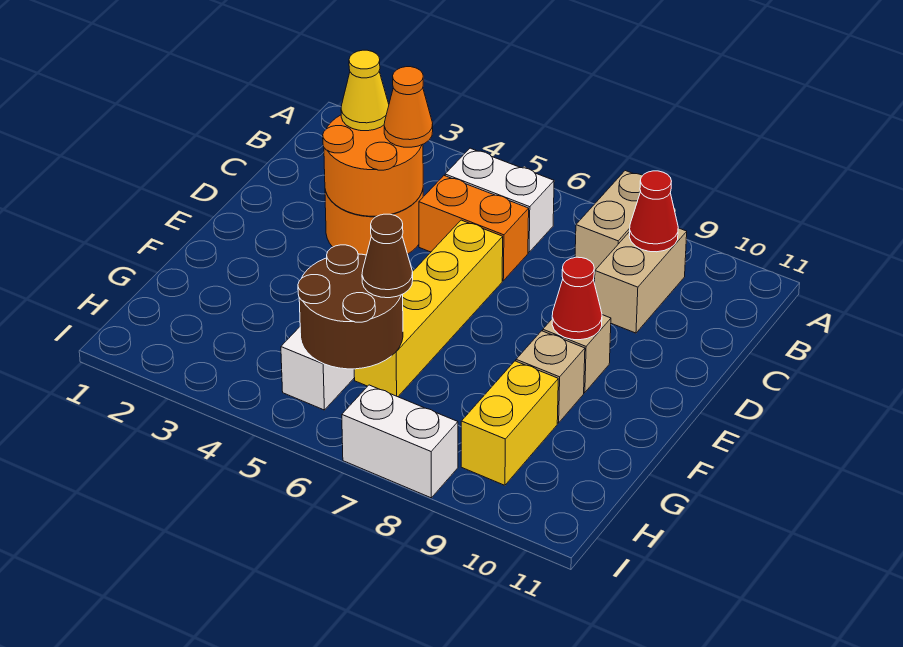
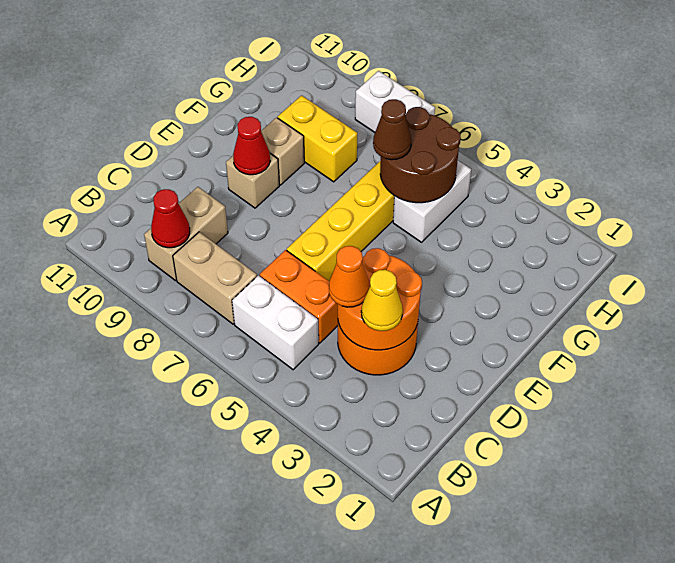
tan 1x2 brick [575,171,643,278] -> tan 1x2 brick turned to [173,232,257,324]
yellow 1x2 brick [461,361,558,485] -> yellow 1x2 brick turned to [278,95,357,182]

